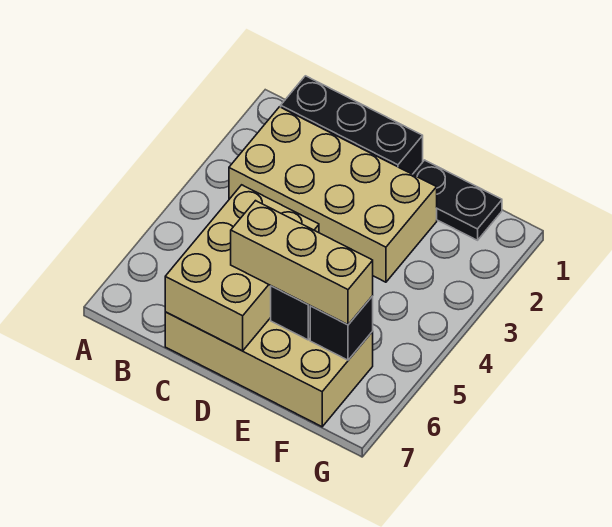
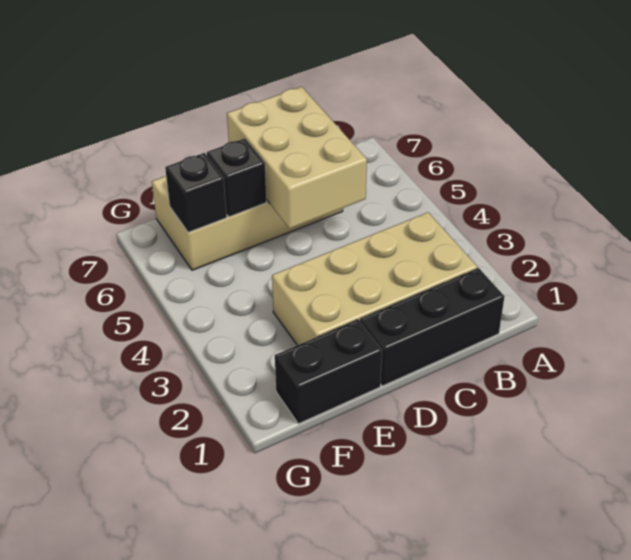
tan 1x3 brick [231,201,373,325] -> none
black 1x2 plate [413,160,502,240] -> black 1x2 brick [275,320,382,424]

